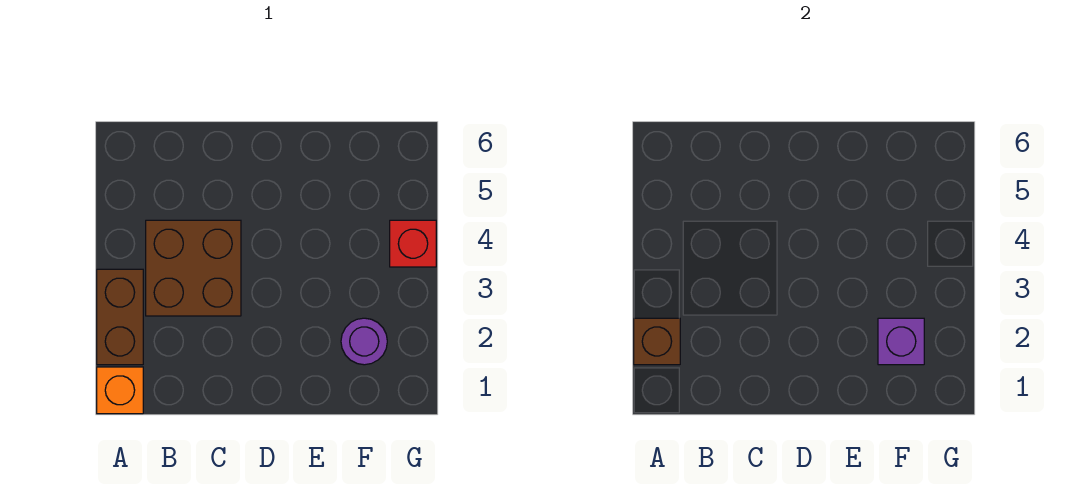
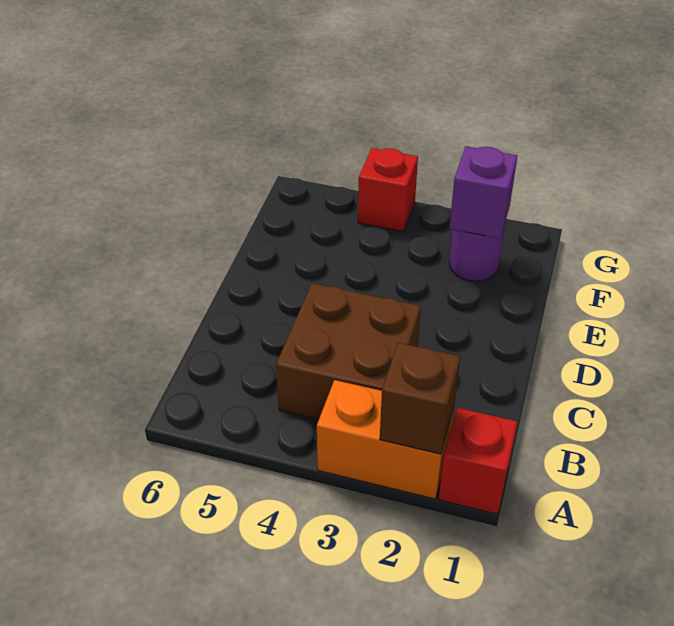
orange 1x1 brick [97,367,143,414] -> red 1x1 brick [439,408,517,514]
brown 1x2 brick [97,269,143,365] -> orange 1x2 brick [317,380,454,499]

